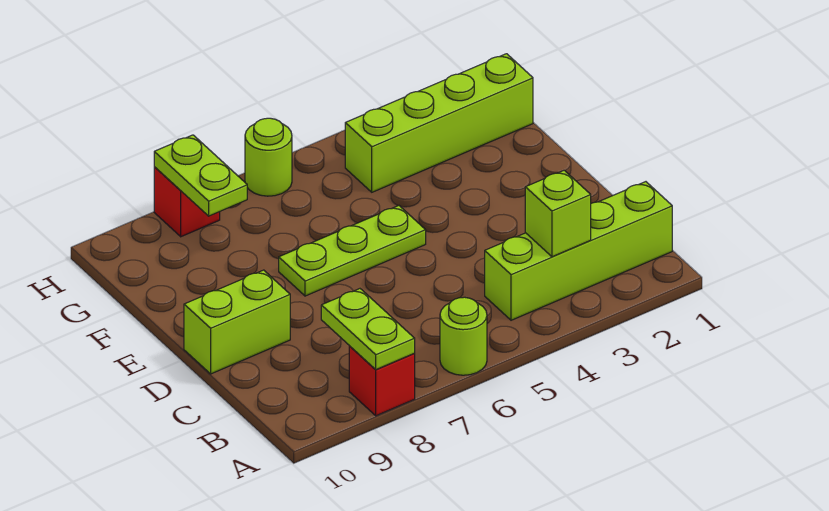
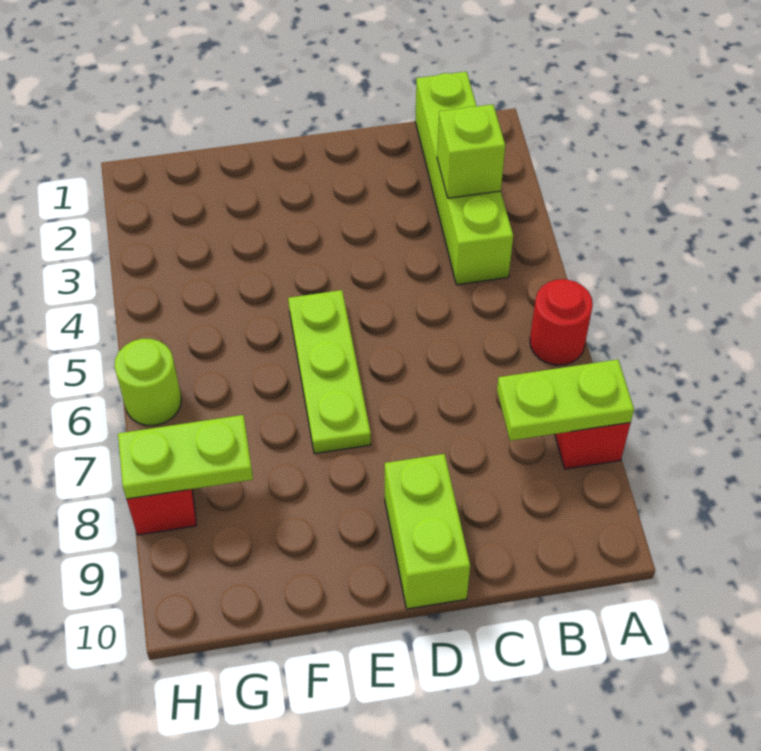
lime 1x1 round brick [440,297,487,375] -> red 1x1 round brick [530,279,593,365]
lime 1x4 brick [345,54,533,192] -> none

